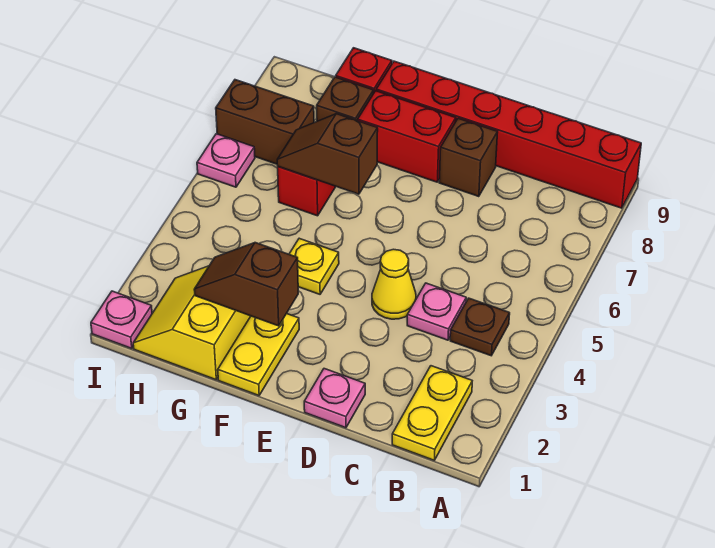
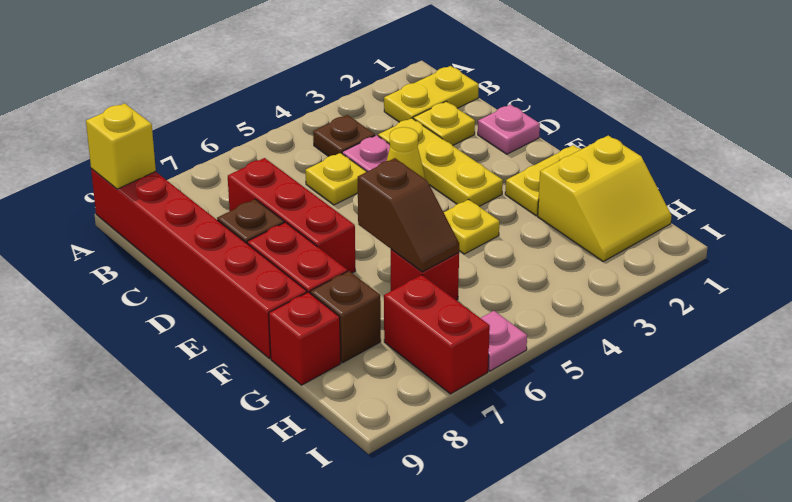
none -> yellow 1x1 brick [86,103,156,189]
none -> yellow 1x1 plate [413,101,475,146]
none -> yellow 1x3 plate [378,118,503,206]
none -> yellow 1x1 plate [305,153,367,205]
none -> red 1x3 brick [228,158,355,273]
brown 1x2 slope [194,243,298,326] -> none
brown 1x2 brick [216,80,314,164] -> red 1x2 brick [384,275,490,394]
pink 1x1 plate [91,291,152,349] -> none

